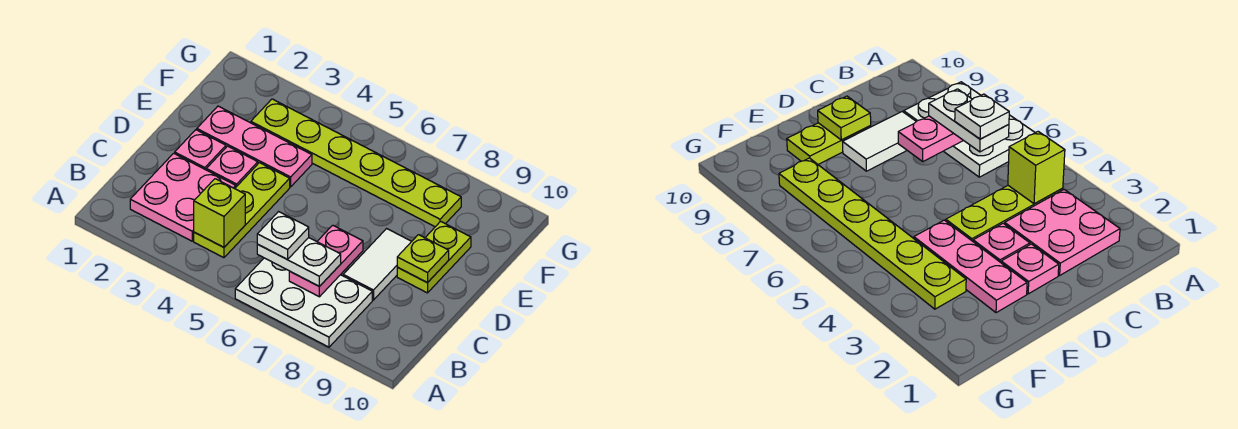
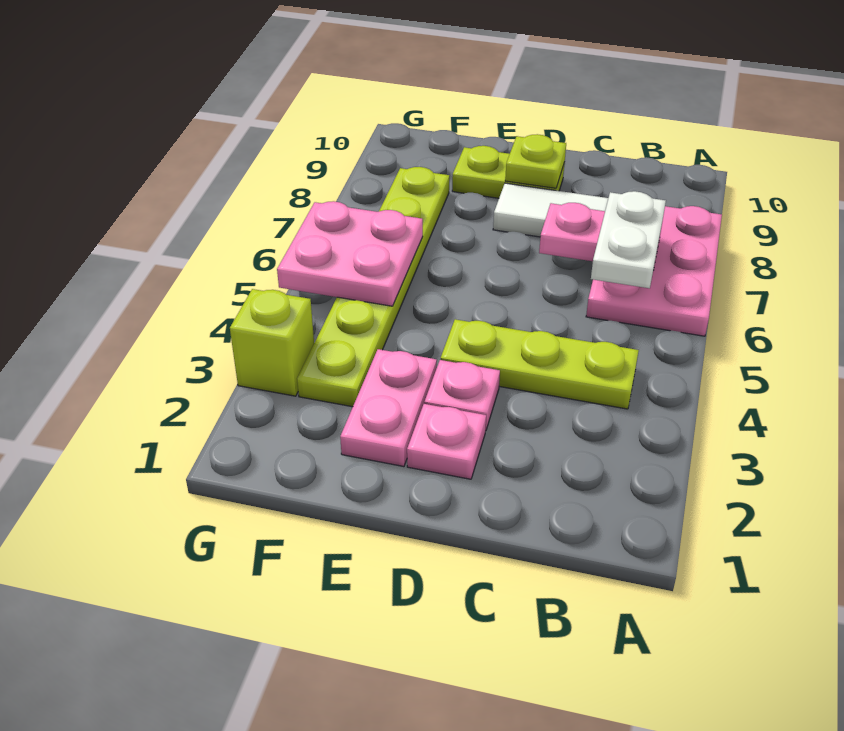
white 2x3 plate [235,258,372,347] -> pink 2x3 plate [586,206,722,336]
pink 2x2 plate [130,153,236,241] -> pink 2x2 plate moved to [277,201,423,306]
lime 1x1 brick [194,179,245,247] -> lime 1x1 brick moved to [230,289,314,396]
white 1x1 plate [257,212,309,259] -> none
pink 1x3 plate [197,106,312,187] -> pink 1x2 plate [340,349,437,467]

